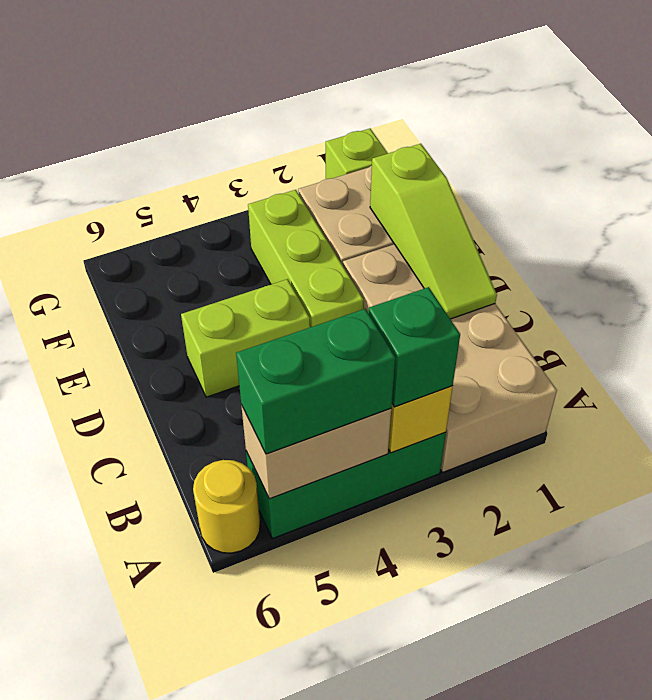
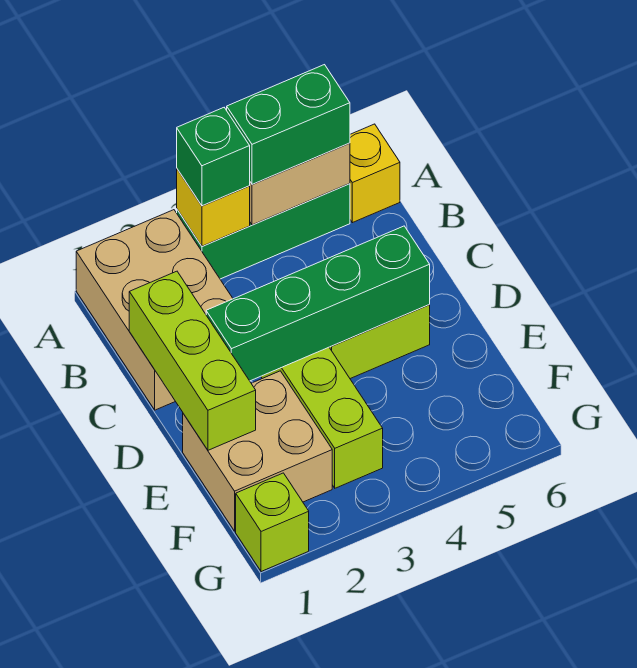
tan 2x4 brick [343,244,557,473] -> tan 2x3 brick [76,210,233,410]
yellow 1x1 round brick [193,460,260,553] -> yellow 1x1 brick [350,124,400,223]
lime 1x3 slope [370,144,497,319] -> lime 1x3 brick [129,271,256,450]
none -> green 1x4 brick [206,226,430,381]

